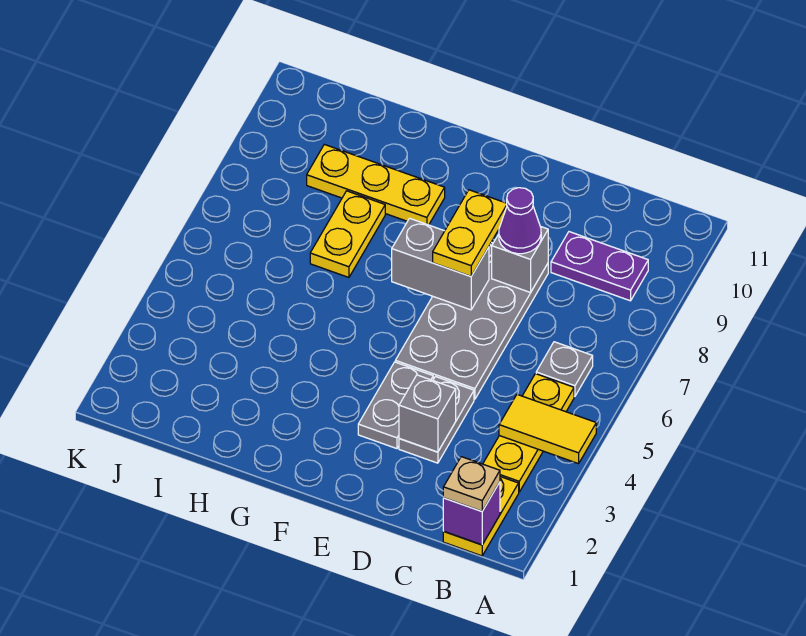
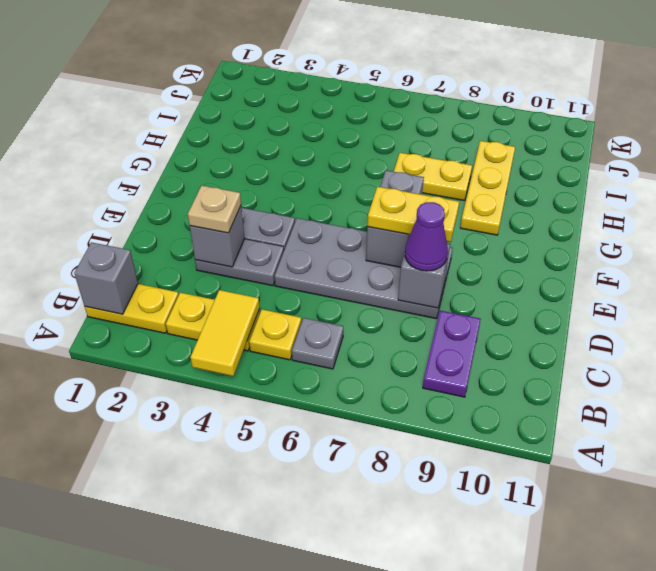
purple 1x1 brick [443,482,500,545] -> grey 1x1 brick [74,242,138,314]
tan 1x1 plate [443,457,500,511] -> tan 1x1 plate moved to [188,186,241,233]

